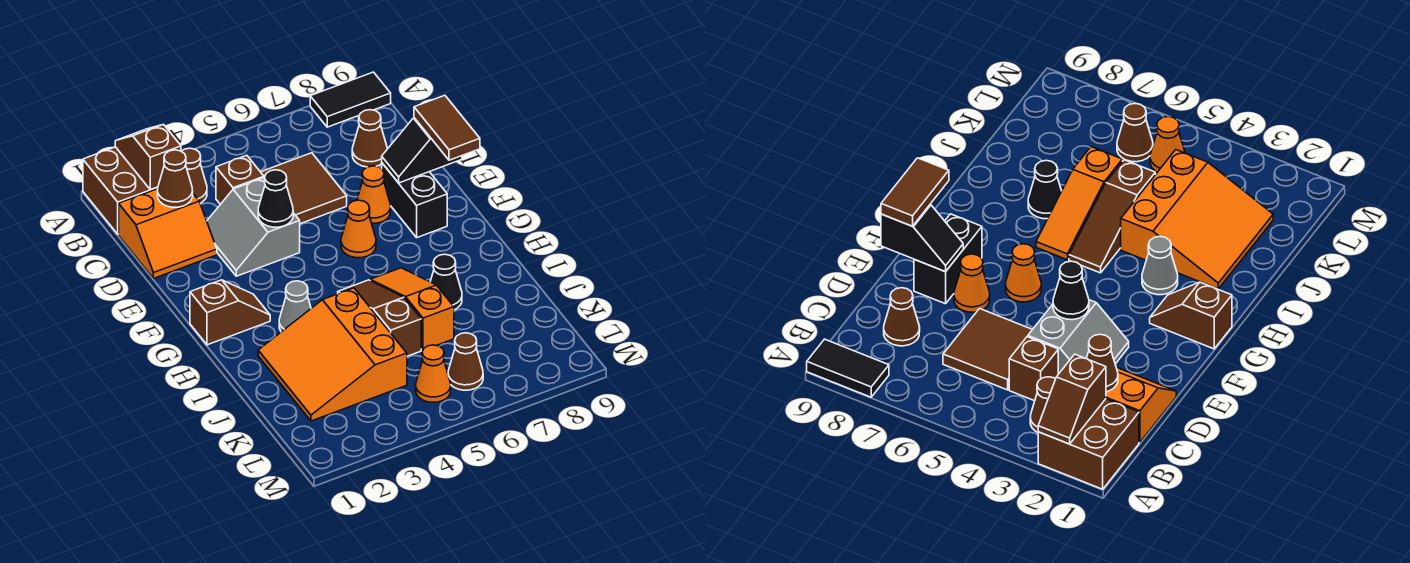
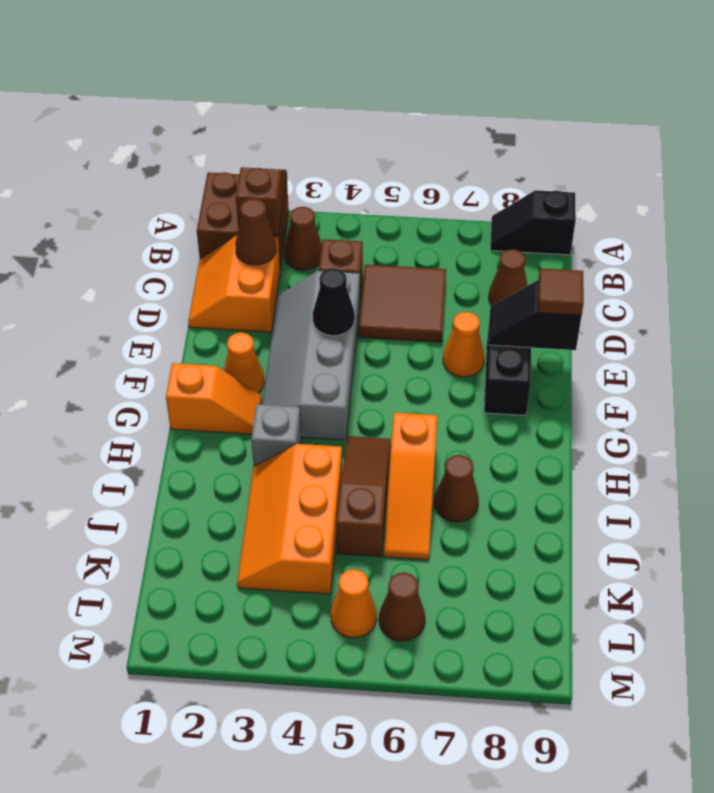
black 1x2 tile [310,72,391,127] -> black 1x2 slope [490,190,576,255]
orange 2x2 slope [119,189,217,279] -> orange 2x2 slope turned to [188,235,280,332]
grey 2x2 slope [207,177,300,276] -> grey 2x4 slope [262,271,360,440]
brown 1x2 tile [414,95,480,160] -> brown 1x1 tile [538,268,584,315]
orange 1x1 cone [341,200,376,258] -> orange 1x1 cone moved to [224,332,264,393]
brown 1x2 slope [190,280,270,345] -> orange 1x2 slope [166,363,262,434]
grey 1x1 cone [279,281,311,332] -> grey 1x1 brick [251,404,301,466]
orange 1x3 slope [370,268,454,350] -> orange 1x3 slope turned to [384,412,438,560]
orange 3x3 slope [258,288,407,421] -> orange 2x3 slope [237,444,342,594]
black 1x1 cone [430,254,462,310] -> brown 1x1 cone [434,455,479,522]

